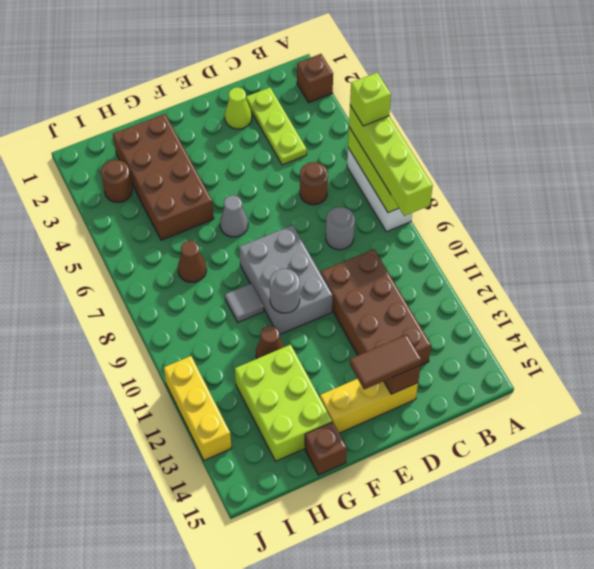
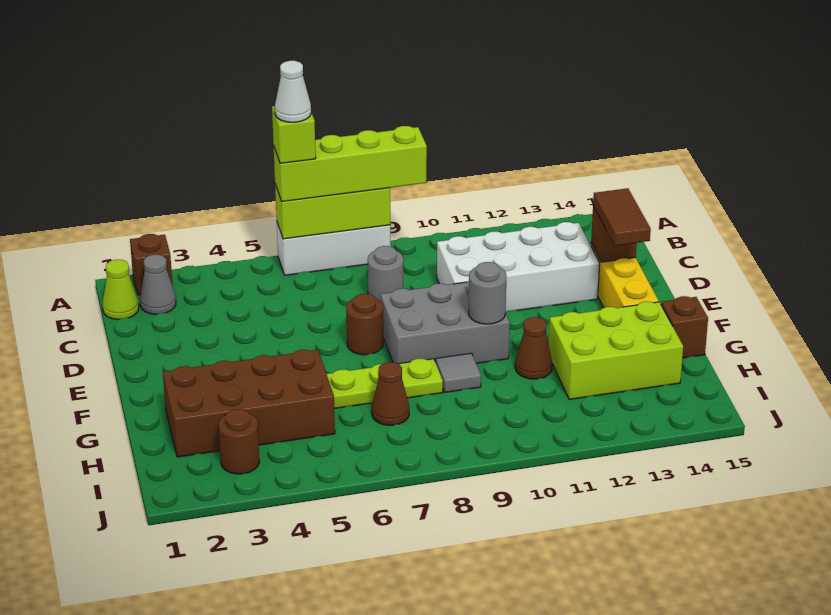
none -> white 1x1 cone [275,61,311,122]
lime 1x3 plate [246,88,307,165] -> lime 1x3 plate moved to [327,359,443,408]
brown 1x1 round brick [300,162,328,205] -> brown 1x1 round brick moved to [346,294,383,355]
brown 2x4 brick [321,249,431,365] -> white 2x4 brick [437,222,600,312]
lime 1x1 cone [225,87,252,129] -> lime 1x1 cone moved to [102,260,139,319]
grey 1x1 cone [220,195,248,237] -> grey 1x1 cone moved to [140,255,176,314]
yellow 1x3 brick [164,356,232,460] -> none

